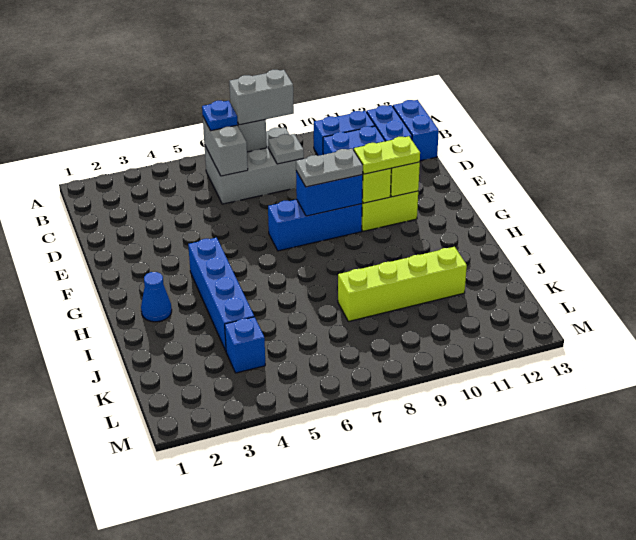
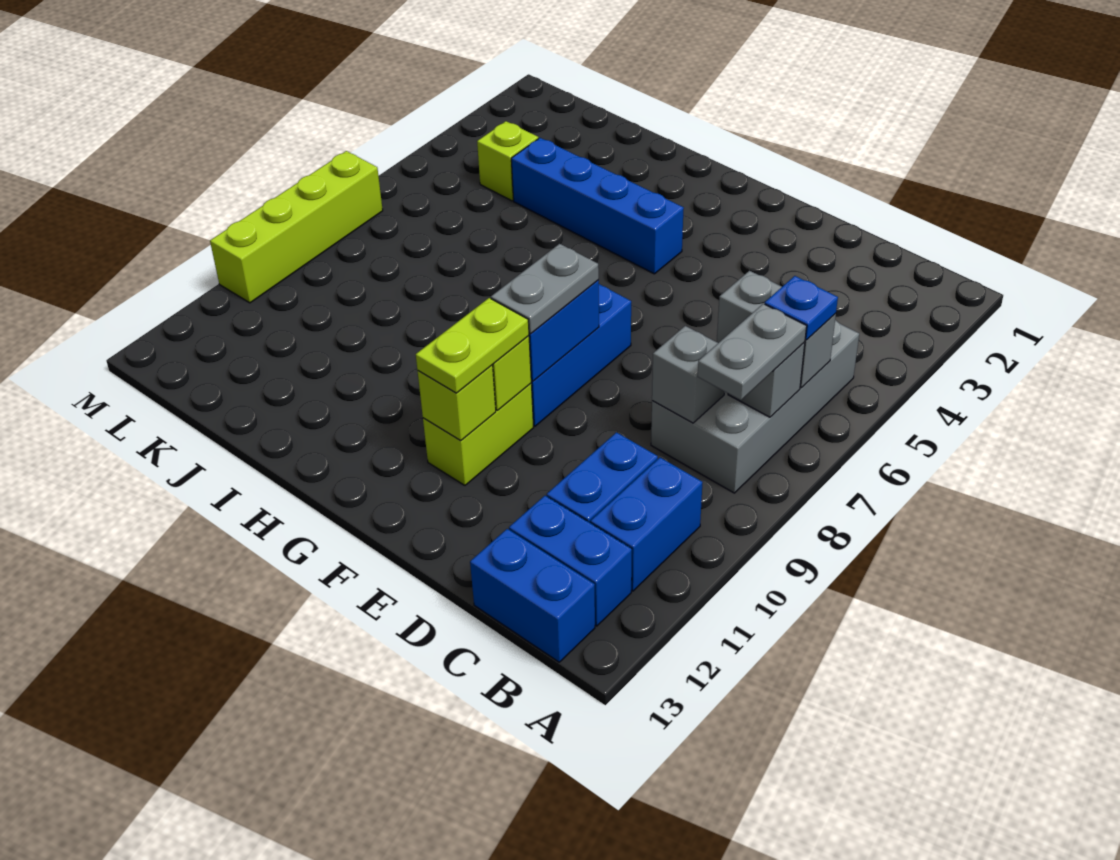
grey 2x3 brick [205,128,296,204] -> grey 2x4 brick [651,320,859,493]
grey 1x2 brick [229,70,294,125] -> grey 1x2 plate [698,304,807,400]
grey 1x1 plate [268,134,304,164] -> grey 1x1 brick [652,326,724,423]
blue 1x1 cone [141,272,172,322] -> none
lime 1x4 brick [338,247,467,321] -> lime 1x4 brick moved to [210,151,383,303]
blue 1x1 brick [225,317,265,373] -> lime 1x1 brick [477,121,538,201]

